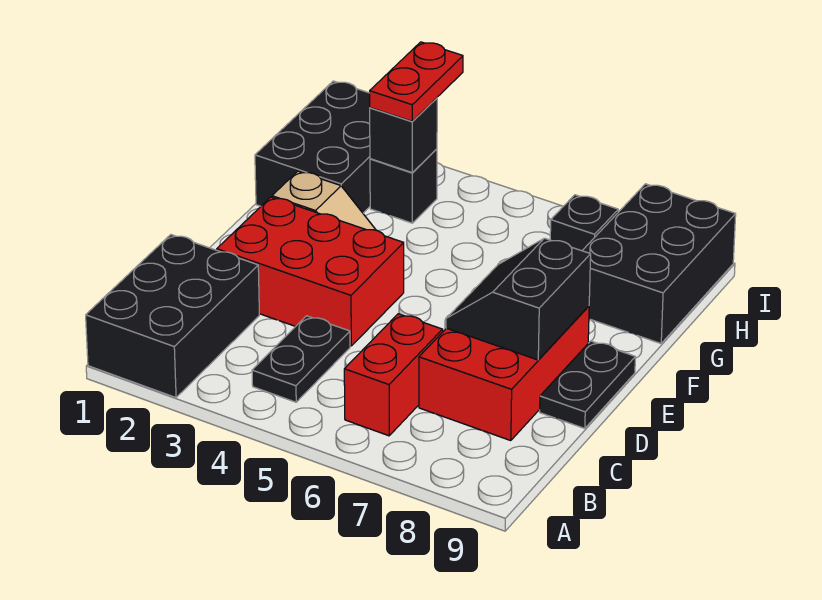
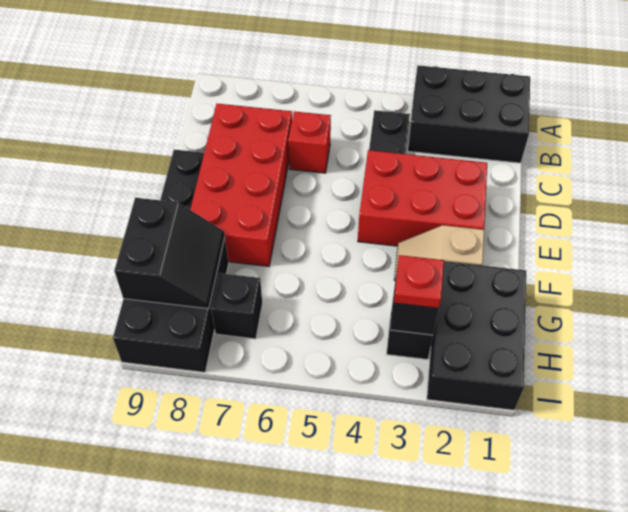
black 2x3 brick [86,235,259,398] -> black 2x3 brick turned to [408,65,530,163]
red 1x2 brick [344,314,443,436] -> red 1x1 brick [288,111,331,173]
red 2x3 brick [419,306,589,441] -> red 2x4 brick [190,104,292,266]
black 2x2 slope [446,238,591,360] -> black 2x2 slope moved to [114,198,225,309]
red 1x2 plate [370,42,463,121] -> red 1x1 plate [394,255,444,308]

